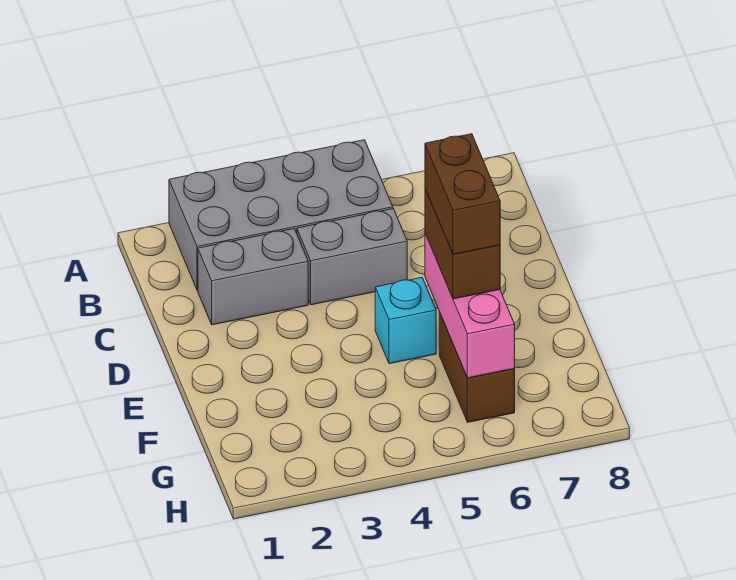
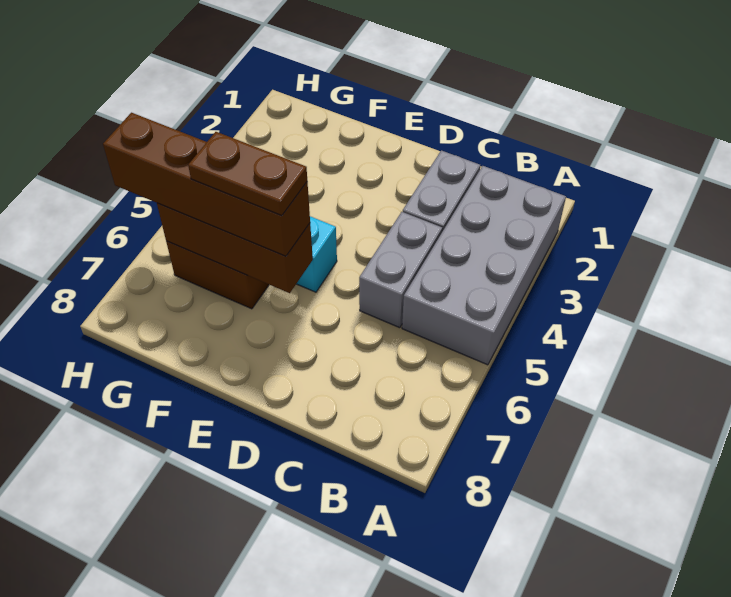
pink 1x3 brick [425,234,515,378] -> brown 1x3 brick [157,203,313,293]
brown 1x2 brick [425,189,500,299] -> brown 1x4 brick [103,113,310,256]
brown 1x2 brick [425,134,500,254] -> brown 1x2 plate [188,132,307,216]

